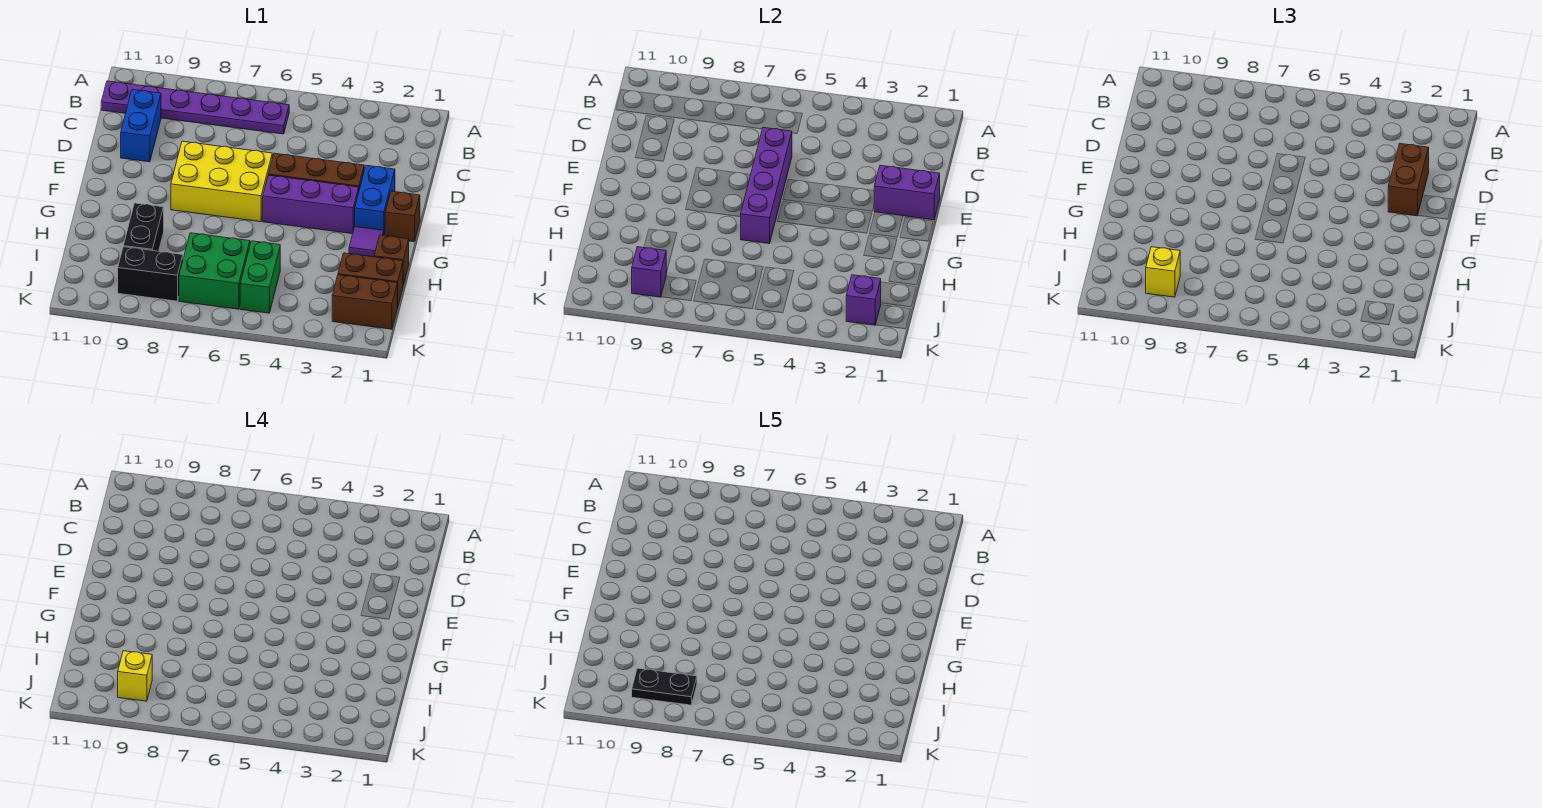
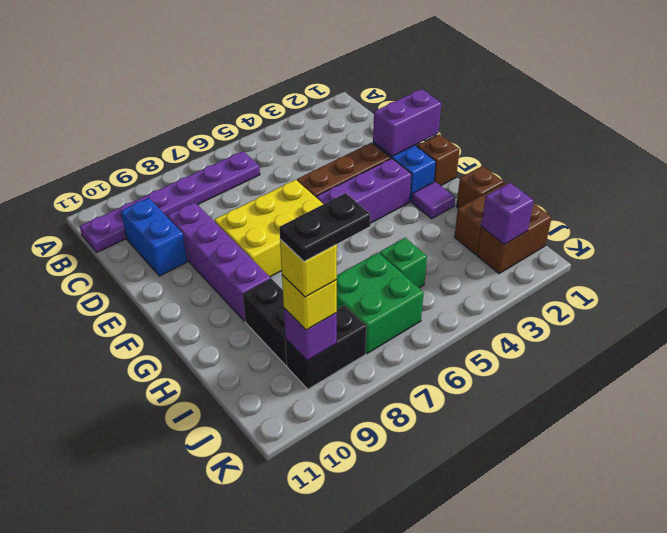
brown 1x2 brick [1388,144,1429,216] -> none
purple 1x4 brick [741,127,792,244] -> purple 1x4 brick moved to [167,202,271,321]
green 1x2 brick [240,241,280,313] -> green 1x1 brick [380,238,427,288]

